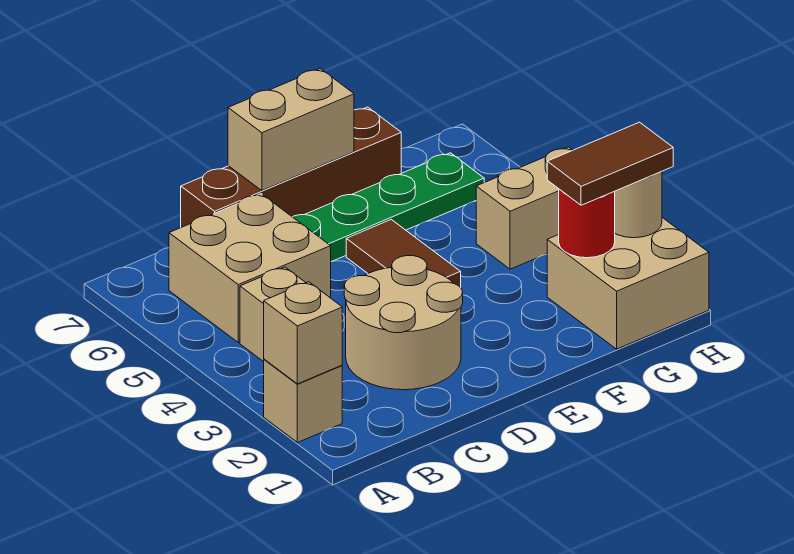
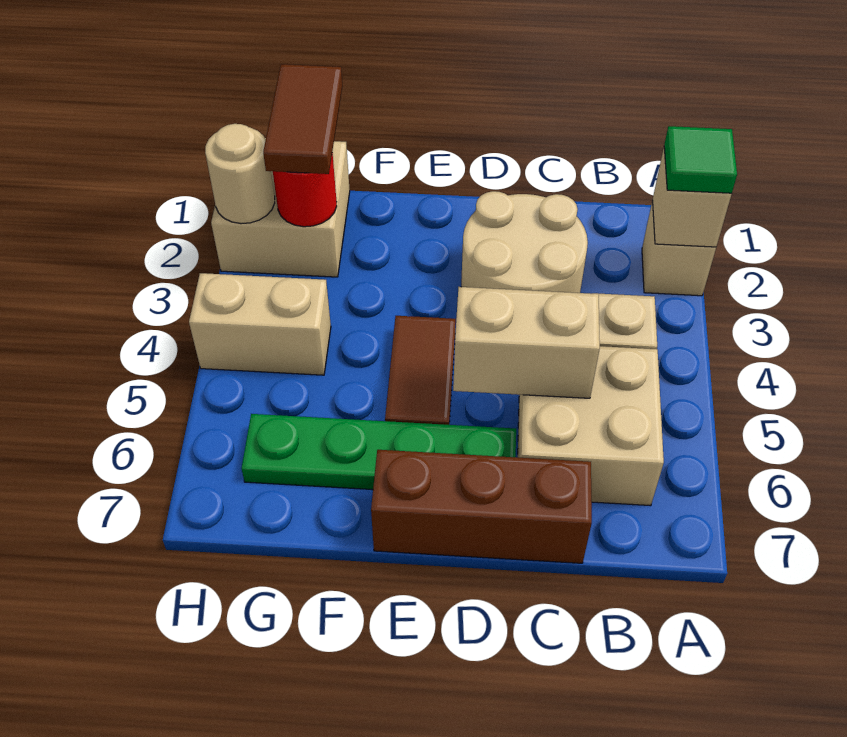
none -> green 1x1 tile [664,126,737,193]
brown 1x4 brick [181,107,401,227] -> brown 1x3 brick [371,450,592,563]
tan 1x2 brick [228,69,354,191] -> tan 1x2 brick moved to [453,287,600,398]
brown 1x2 tile [547,122,673,205] -> brown 1x2 tile turned to [263,64,342,174]

